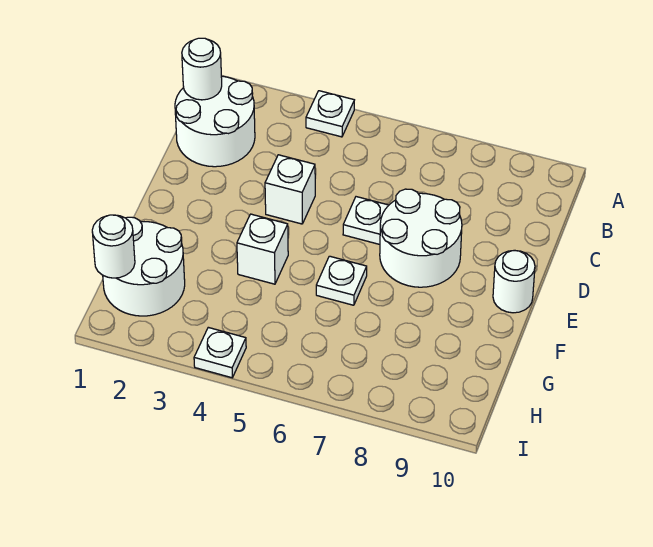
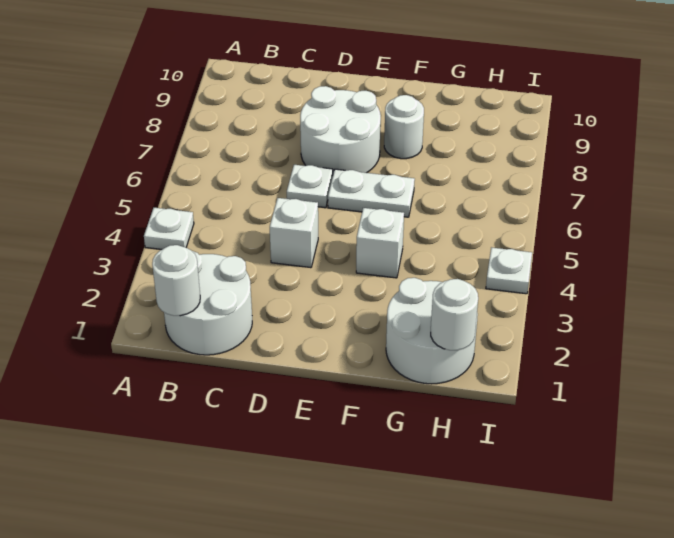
white 1x1 round brick [493,250,535,313] -> white 1x1 round brick moved to [384,95,424,159]
white 1x1 plate [316,256,367,305] -> white 1x2 plate [328,169,415,217]

